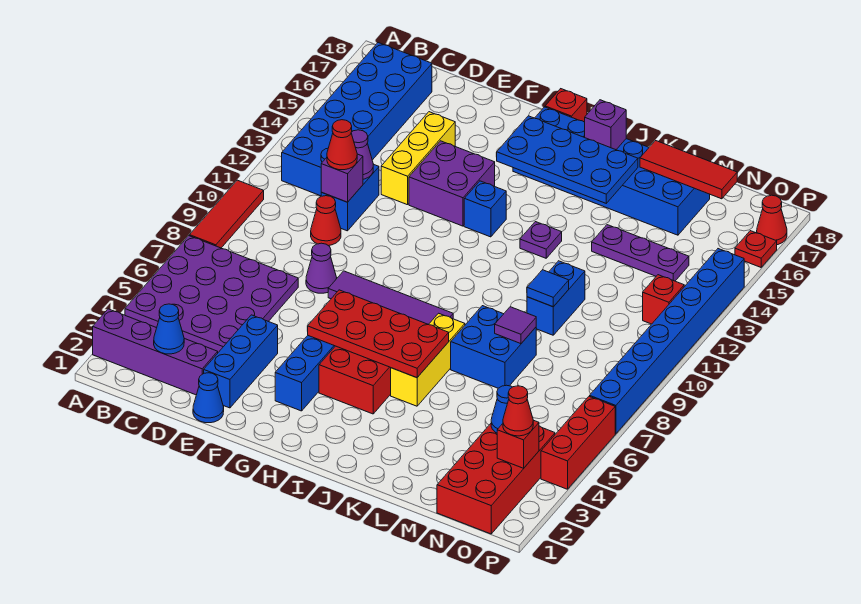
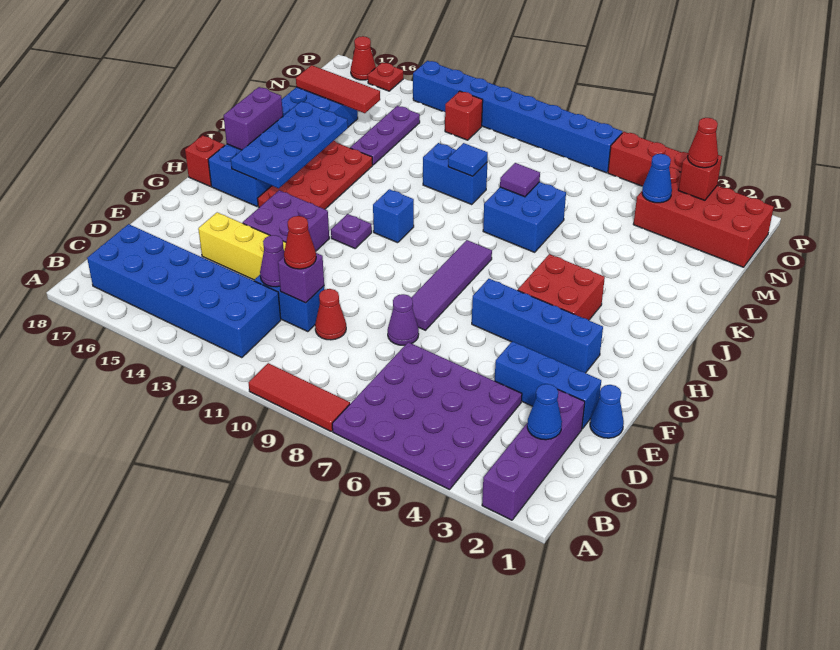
red 2x4 plate [308,290,449,378] -> red 2x4 plate moved to [257,141,373,209]
blue 1x1 brick [464,181,506,237] -> blue 1x1 brick moved to [373,189,414,243]
yellow 1x3 brick [391,313,465,406] -> none
purple 1x1 plate [520,222,562,258] -> purple 1x1 plate moved to [331,214,372,248]
purple 1x1 brick [585,100,626,150] -> purple 1x2 brick [224,87,283,150]
red 1x3 tile [640,141,737,199] -> red 1x3 tile turned to [296,65,380,113]

